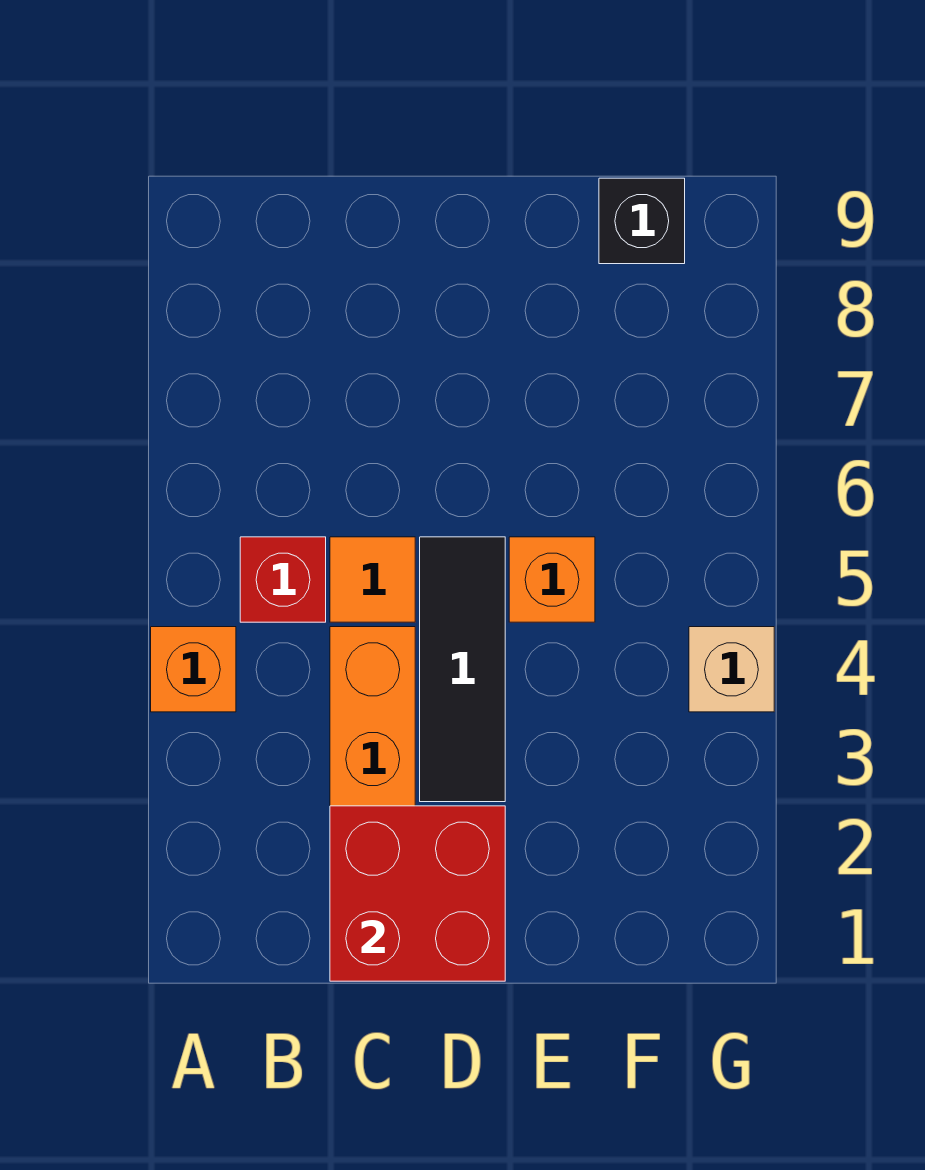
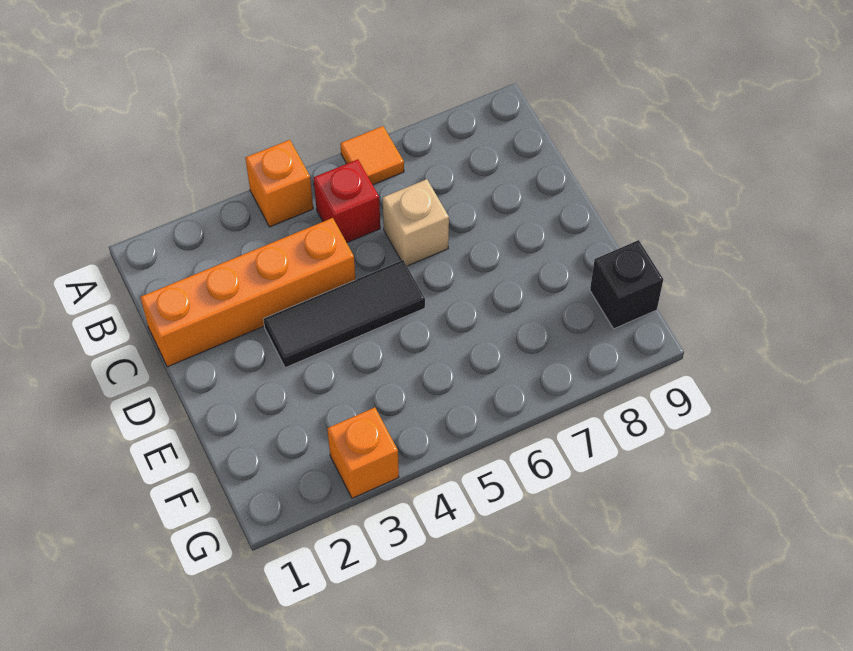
red 2x2 brick [330,806,505,981] -> none
orange 1x1 tile [330,537,415,622] -> orange 1x1 tile moved to [340,126,404,185]
orange 1x1 brick [509,537,595,622] -> orange 1x1 brick moved to [327,408,399,498]
tan 1x1 brick [689,627,774,712] -> tan 1x1 brick moved to [383,179,449,266]

